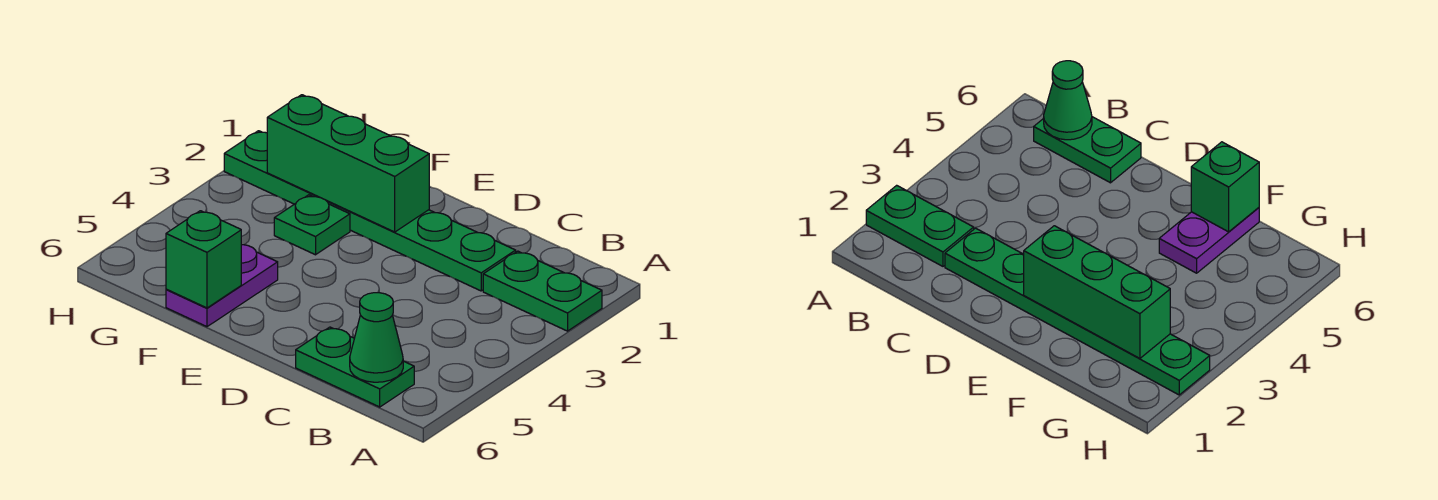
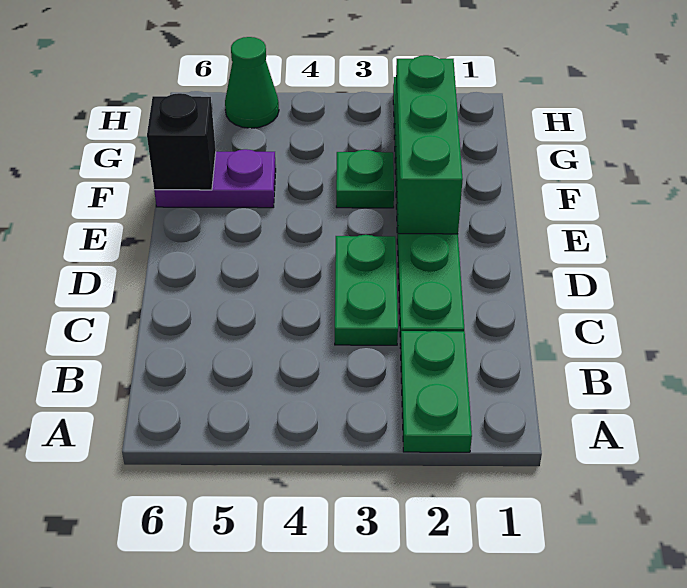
green 1x2 plate [296,327,414,407] -> green 1x2 plate moved to [335,235,398,345]
green 1x1 cone [350,293,403,382] -> green 1x1 cone moved to [225,37,279,128]
green 1x1 brick [166,211,241,308] -> black 1x1 brick [147,93,216,190]

